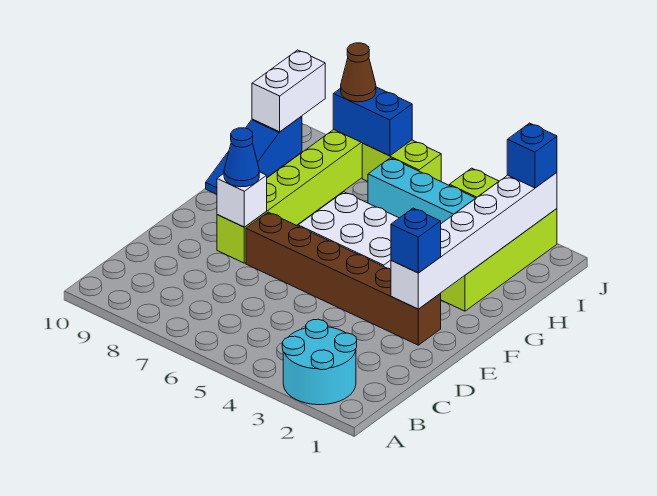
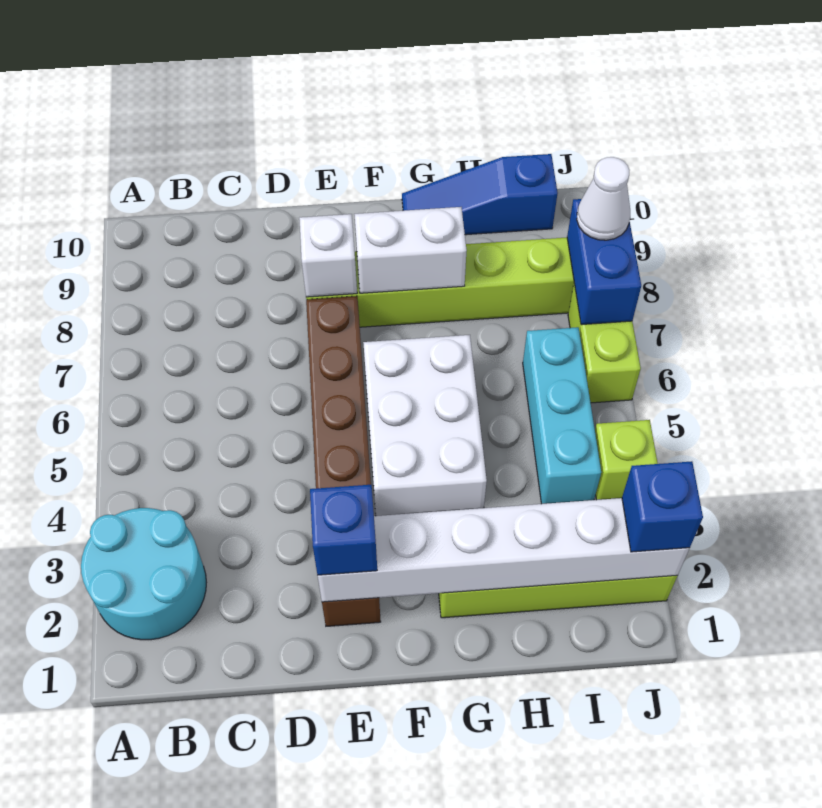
blue 1x1 cone [224,128,259,187] -> none
white 1x2 brick [252,50,325,132] -> white 1x2 brick moved to [354,207,467,293]
brown 1x1 cone [341,43,376,102] -> white 1x1 cone [577,157,630,240]

